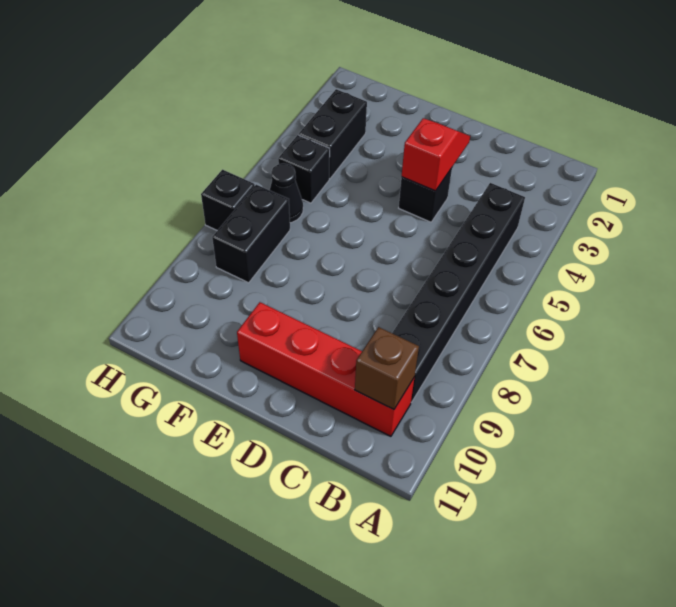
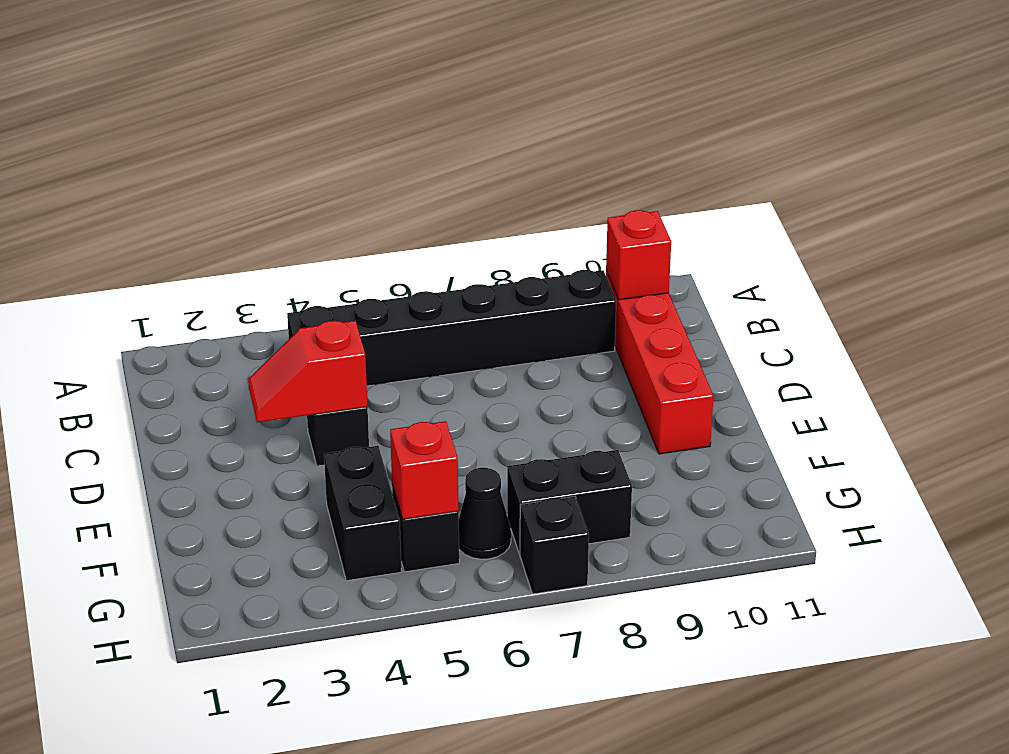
brown 1x1 brick [355,327,419,409] -> red 1x1 brick [606,210,671,300]
black 1x2 brick [299,89,367,179] -> black 1x2 brick turned to [324,446,402,581]
none -> red 1x1 brick [390,421,459,519]

